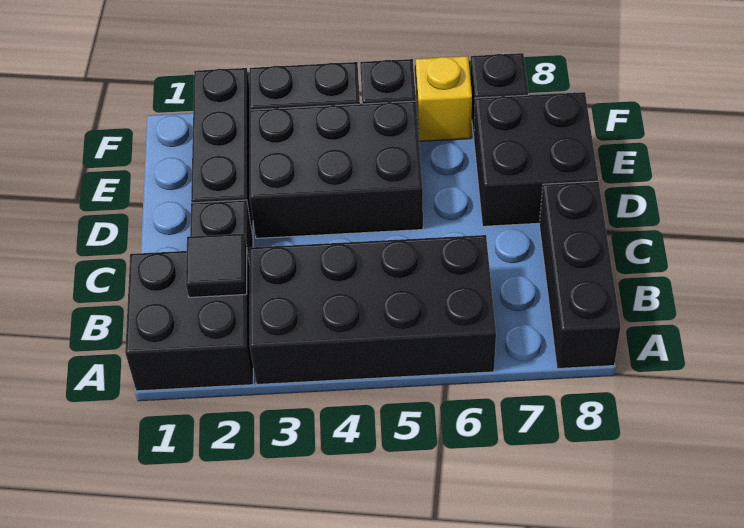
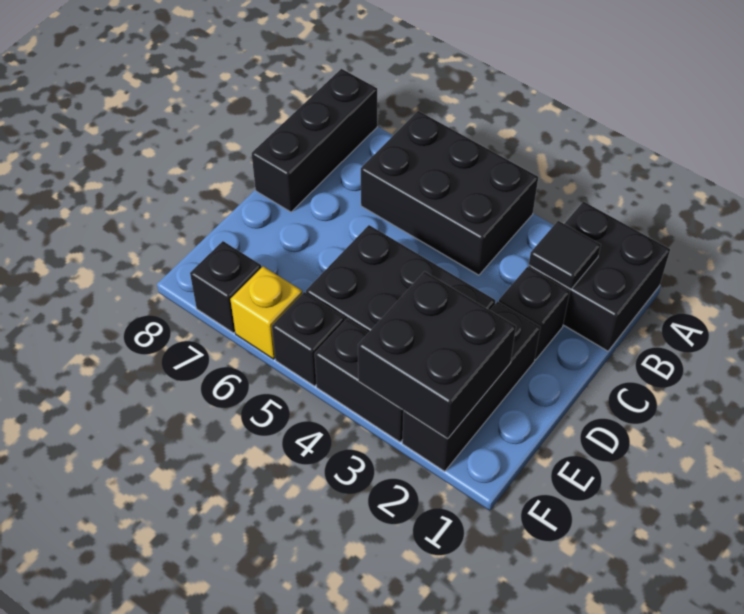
black 2x4 brick [250,235,496,384] -> black 2x3 brick [361,111,538,275]
black 2x2 brick [474,92,598,226] -> black 2x2 brick moved to [358,272,516,439]

